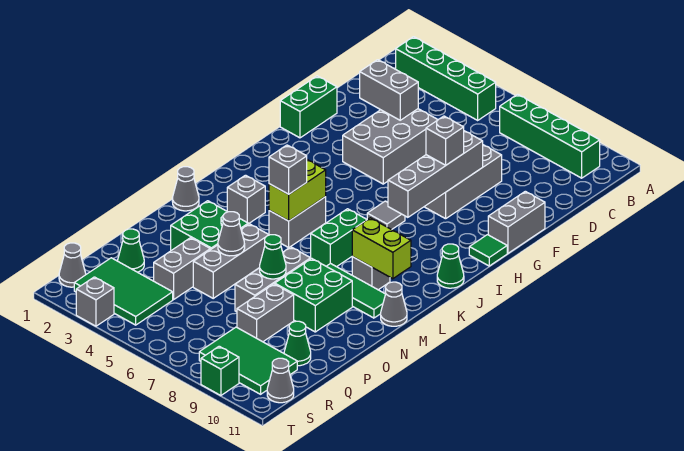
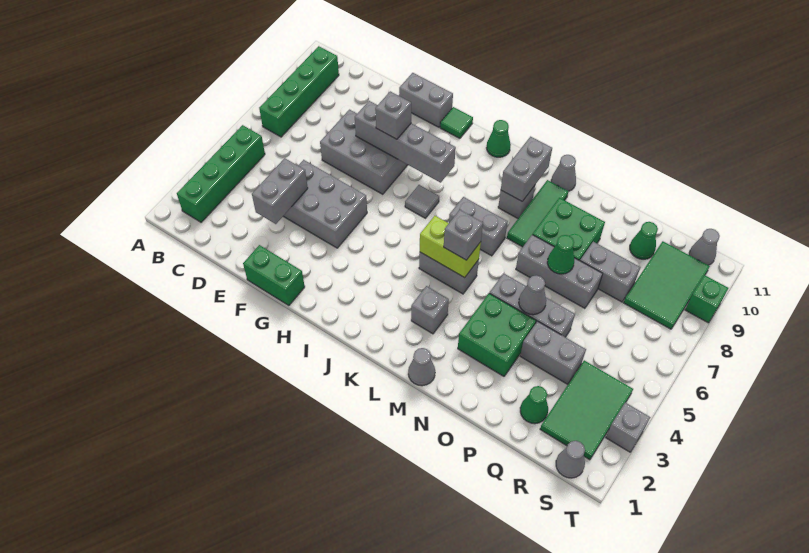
green 1x2 brick [311,209,367,267] -> grey 1x2 brick [449,197,508,256]
lime 1x2 brick [352,218,411,279] -> grey 1x2 brick [501,137,552,201]

